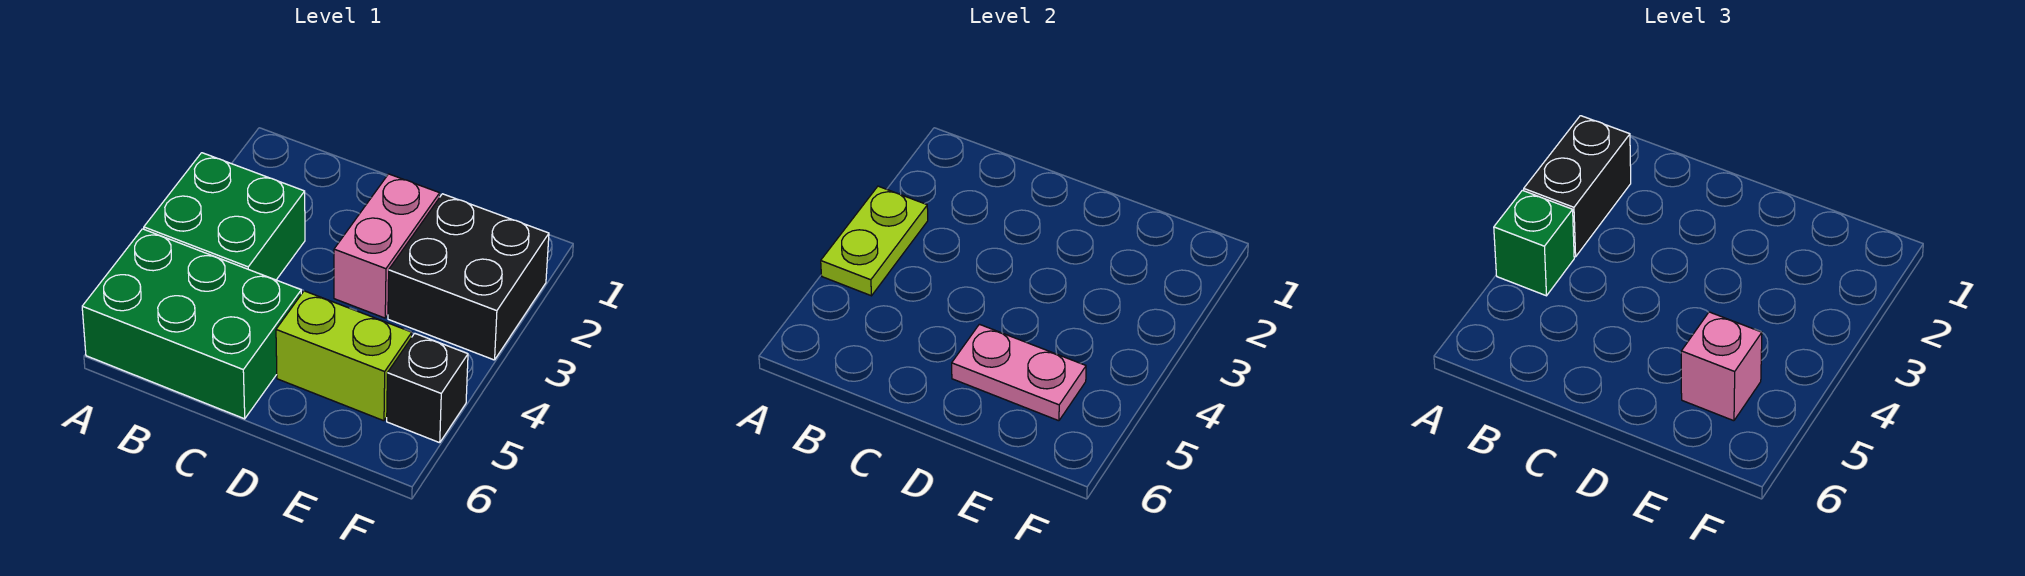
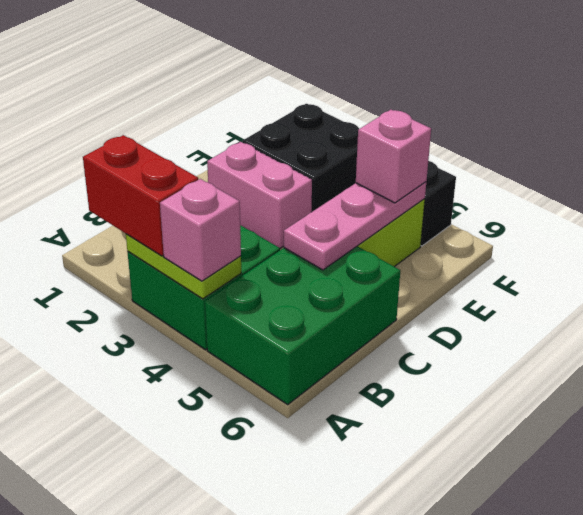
black 1x2 brick [1524,116,1631,257] -> red 1x2 brick [83,135,198,256]
green 1x1 brick [1494,190,1574,296] -> pink 1x1 brick [160,179,241,281]
pink 1x2 plate [952,324,1086,421] -> pink 1x3 plate [284,182,426,270]

